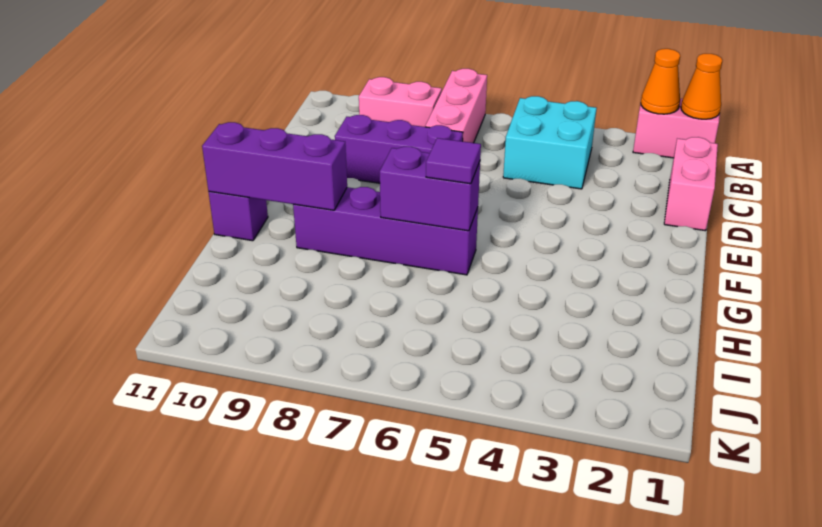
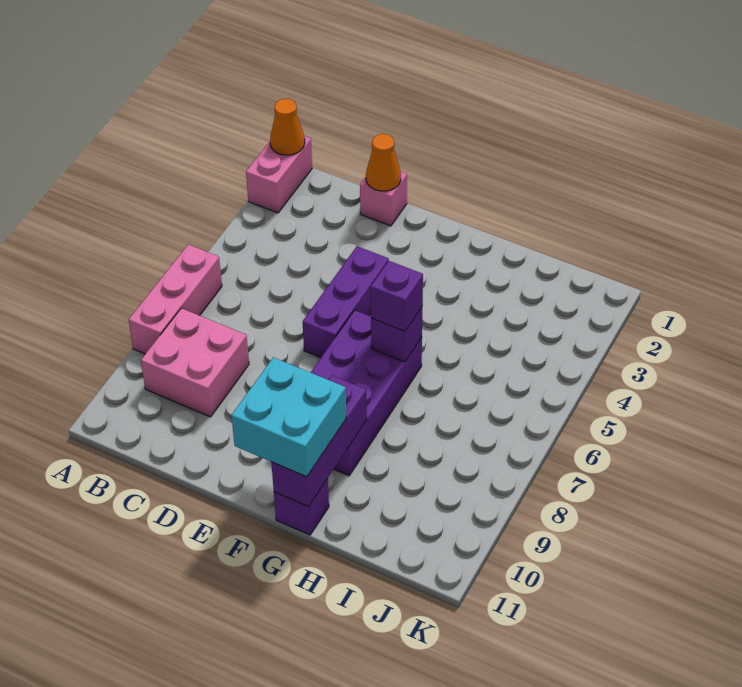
orange 1x1 cone [641,49,680,114] -> orange 1x1 cone moved to [366,134,401,191]
pink 1x3 brick [425,69,487,143] -> pink 1x3 brick turned to [129,244,222,354]
cyan 2x2 brick [503,96,597,189] -> cyan 2x2 brick moved to [231,357,347,477]
pink 1x2 brick [359,77,442,127] -> pink 2x2 brick [141,308,249,417]
pink 1x2 brick [664,137,718,231] -> pink 1x1 brick [360,172,407,226]
purple 1x3 brick [335,115,463,183] -> purple 1x3 brick moved to [303,246,389,358]
purple 1x4 brick [293,187,478,275] -> purple 2x4 brick [311,310,422,476]
purple 1x2 brick [380,147,480,231] -> purple 1x1 brick [371,307,422,362]
purple 1x1 tile [426,138,481,184] -> purple 1x1 brick [371,261,423,331]

